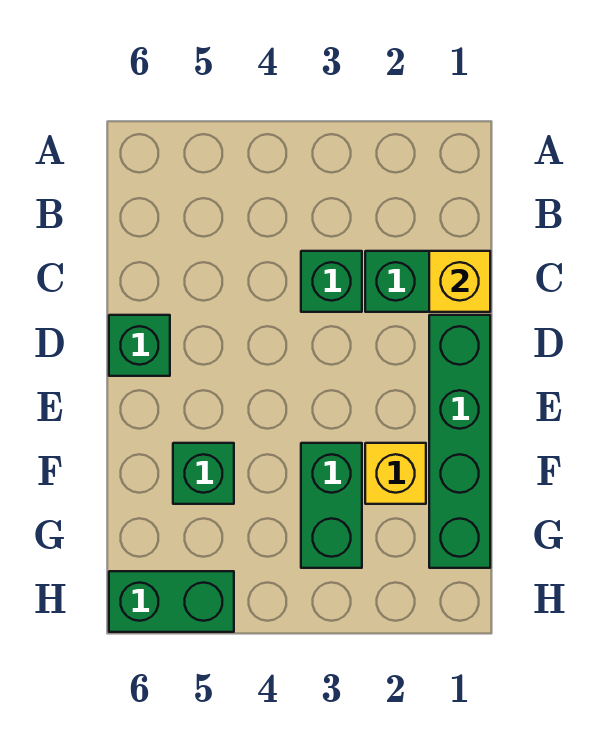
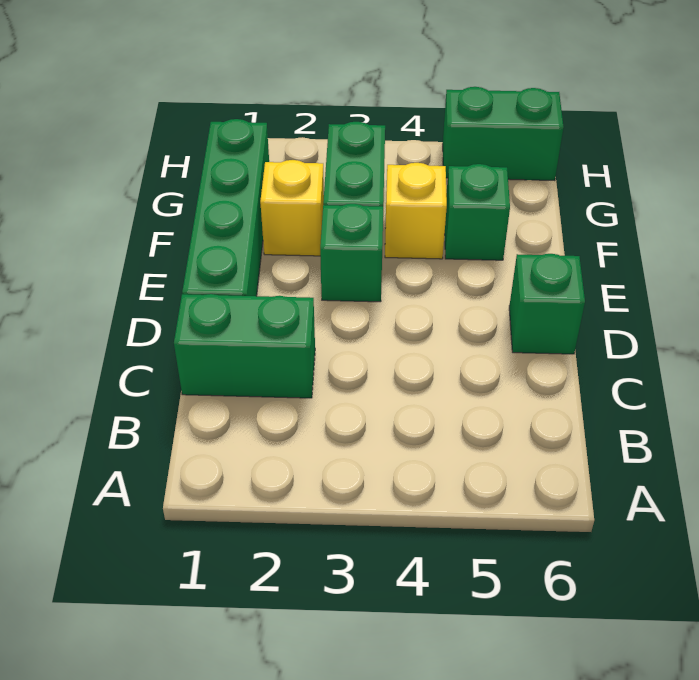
yellow 1x1 brick [429,251,490,312] -> yellow 1x1 brick moved to [385,163,447,259]
green 1x1 brick [301,251,362,312] -> green 1x1 brick moved to [320,204,383,302]

